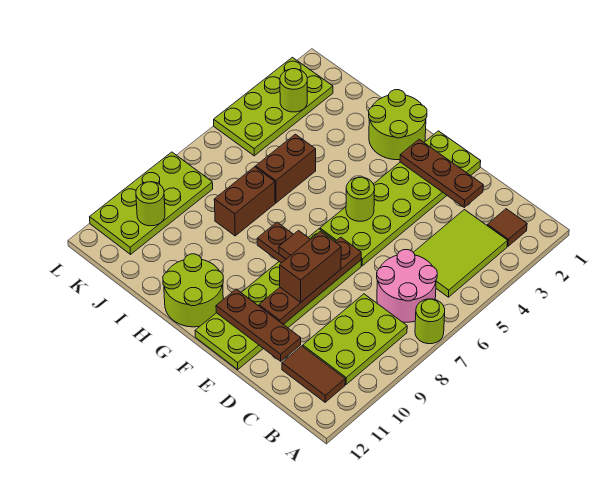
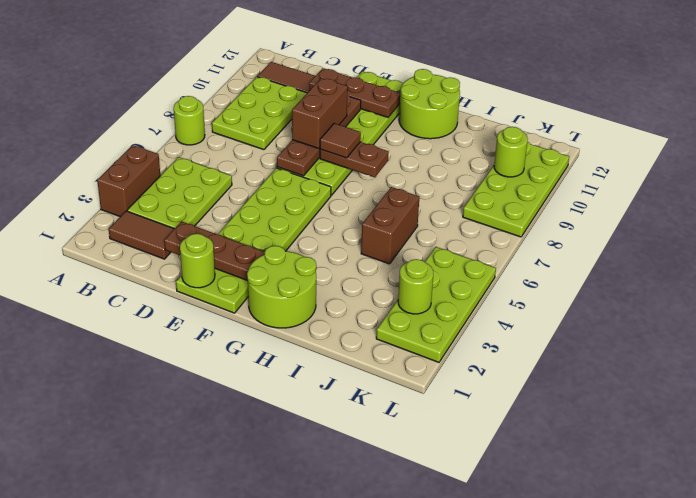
brown 1x1 tile [487,209,527,246] -> brown 1x2 tile [109,211,174,259]
lime 2x3 tile [413,210,508,297] -> lime 2x3 plate [127,157,232,229]
pink 2x2 round brick [377,250,437,322] -> none
lime 1x1 round brick [346,177,375,221] -> lime 1x1 round brick moved to [180,234,215,288]
brown 1x2 brick [214,167,275,236] -> brown 1x2 brick moved to [97,145,160,217]

